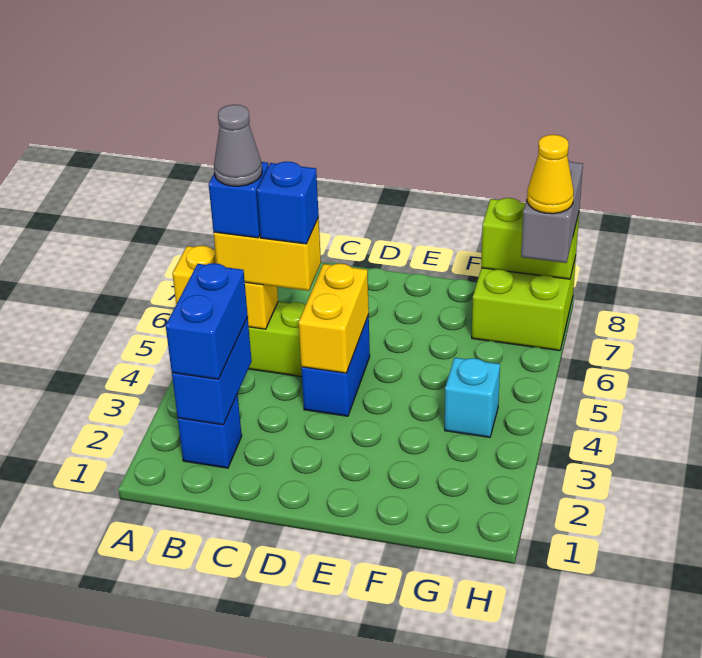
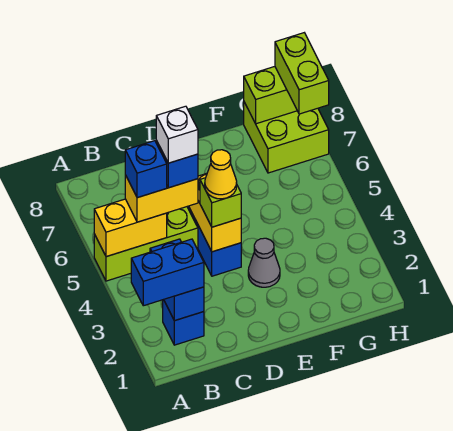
blue 1x2 brick [166,263,248,379] -> blue 1x2 brick turned to [131,239,204,306]
grey 1x1 cone [214,105,262,186] -> grey 1x1 cone moved to [248,238,280,287]
none -> white 1x1 brick [156,106,198,163]
none -> lime 1x1 brick [200,178,241,227]
cyan 1x1 brick [445,358,500,437] -> none
grey 1x2 brick [521,160,583,263] -> lime 1x2 brick [275,33,329,114]
yellow 1x1 cone [527,135,574,214] -> yellow 1x1 cone moved to [205,150,237,199]

